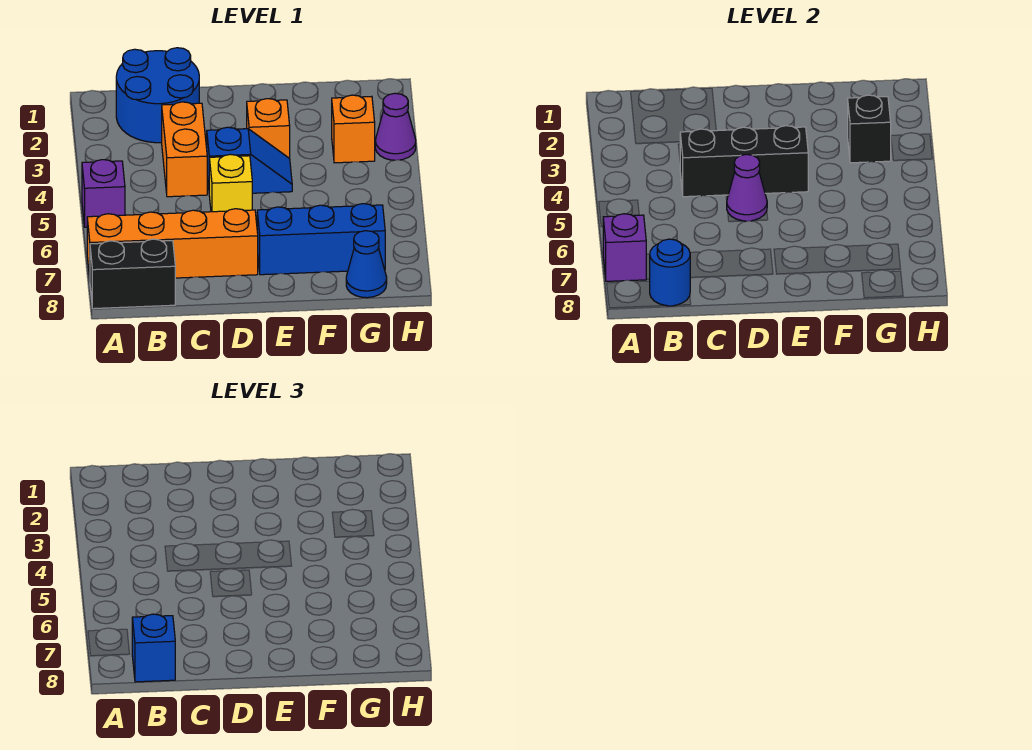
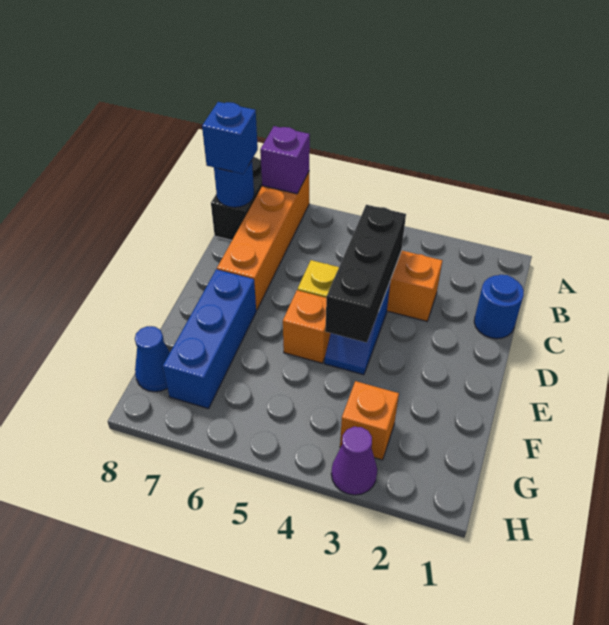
purple 1x1 brick [82,160,125,227] -> none
blue 2x2 round brick [116,48,199,143] -> blue 1x1 round brick [474,275,524,339]
purple 1x1 cone [727,154,767,221] -> none
orange 1x1 brick [247,99,290,159] -> orange 1x1 brick moved to [283,290,331,363]
black 1x1 brick [848,95,891,163] -> none

